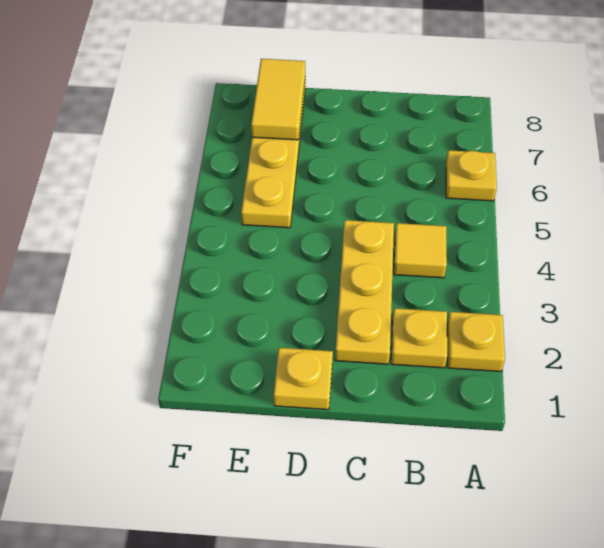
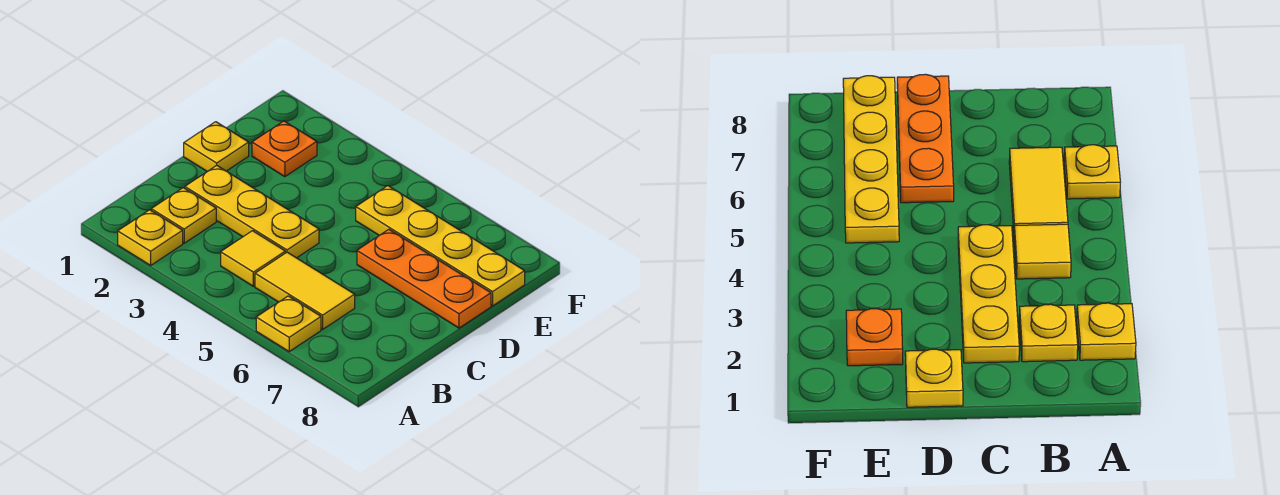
none -> orange 1x3 plate [357,229,491,328]
none -> orange 1x1 plate [252,121,317,177]
yellow 1x2 tile [251,59,305,140] -> yellow 1x2 tile moved to [255,252,355,329]

